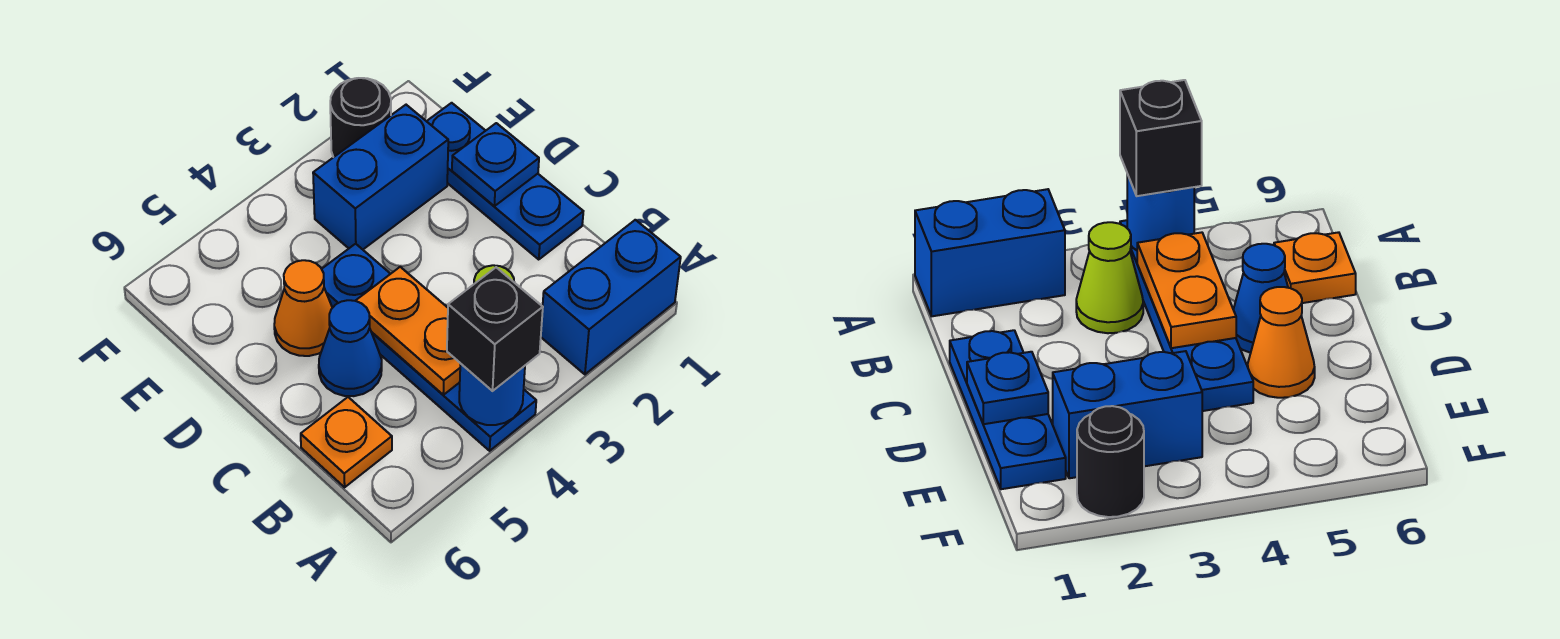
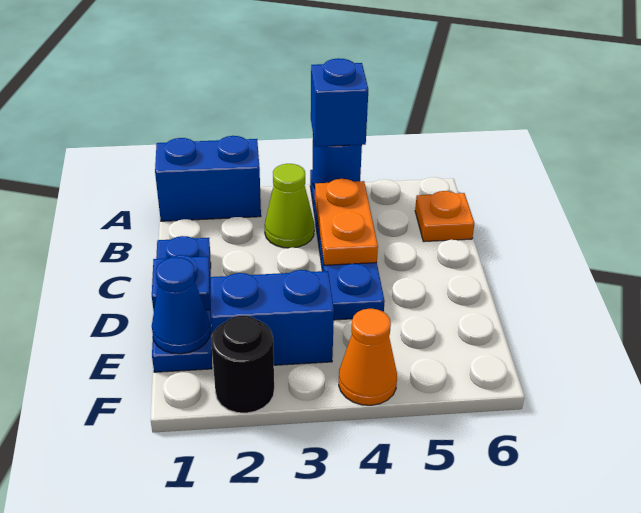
black 1x1 brick [447,267,543,391] -> blue 1x1 brick [311,58,368,147]
blue 1x1 cone [319,300,382,396] -> blue 1x1 cone moved to [152,257,210,354]
orange 1x1 cone [274,260,332,356] -> orange 1x1 cone moved to [339,309,397,405]

